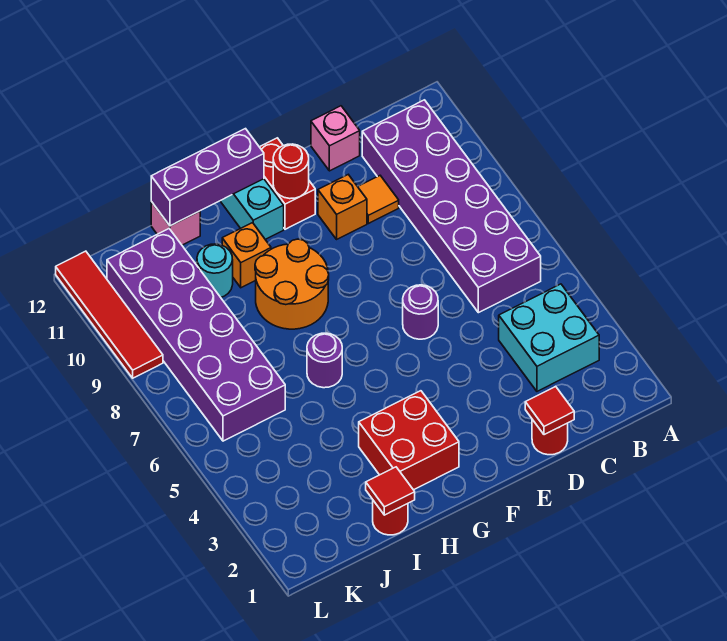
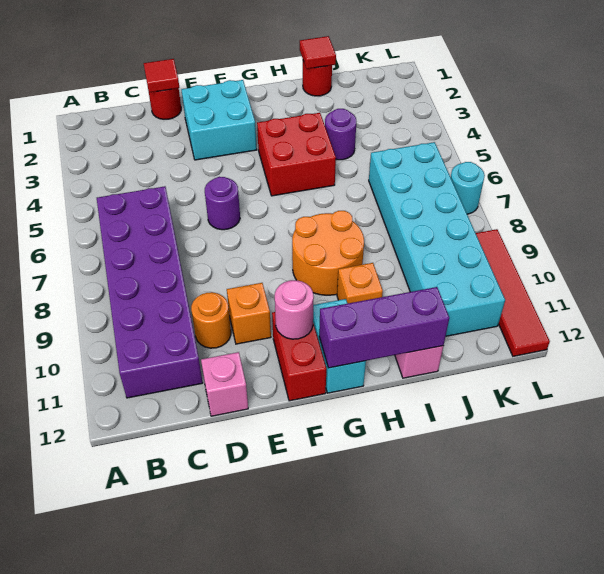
cyan 2x2 brick [499,284,599,391] -> cyan 2x2 brick moved to [181,80,257,160]
orange 1x1 tile [358,176,399,224] -> orange 1x1 round brick [191,292,231,348]
red 1x1 round brick [273,144,309,199] -> pink 1x1 round brick [275,280,314,339]
red 2x2 brick [359,391,459,490] -> red 2x2 brick moved to [257,113,336,196]
purple 1x1 round brick [307,333,342,388] -> purple 1x1 round brick moved to [325,109,356,160]
cyan 1x1 round brick [197,244,233,297] -> cyan 1x1 round brick moved to [451,162,485,214]
purple 2x6 brick [107,229,285,441] -> cyan 2x6 brick [369,142,505,336]

